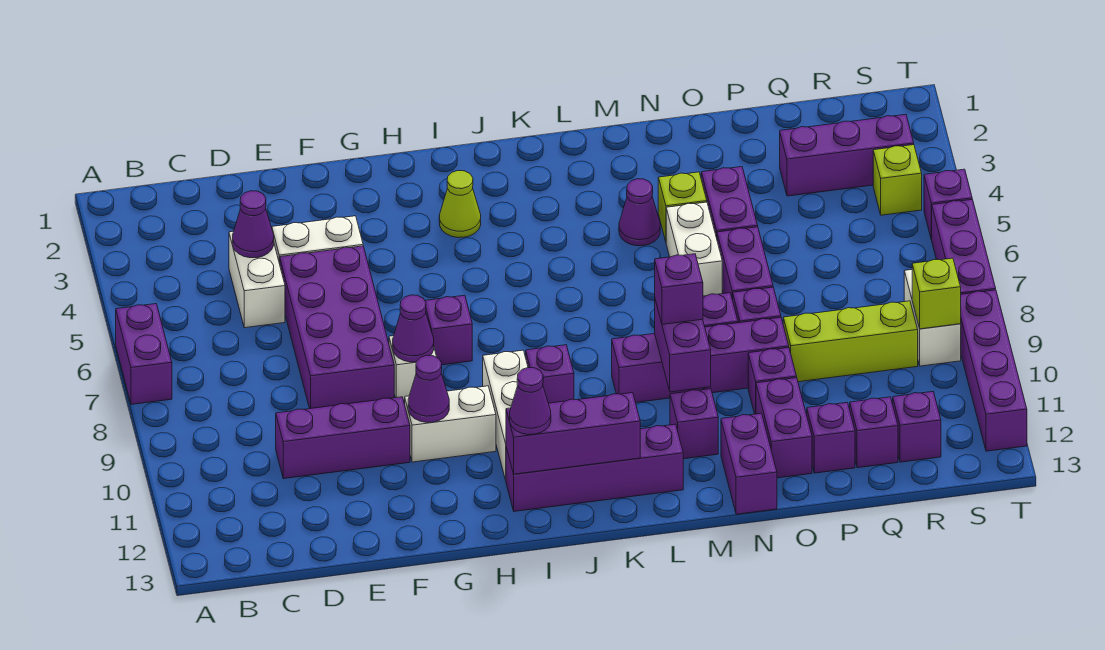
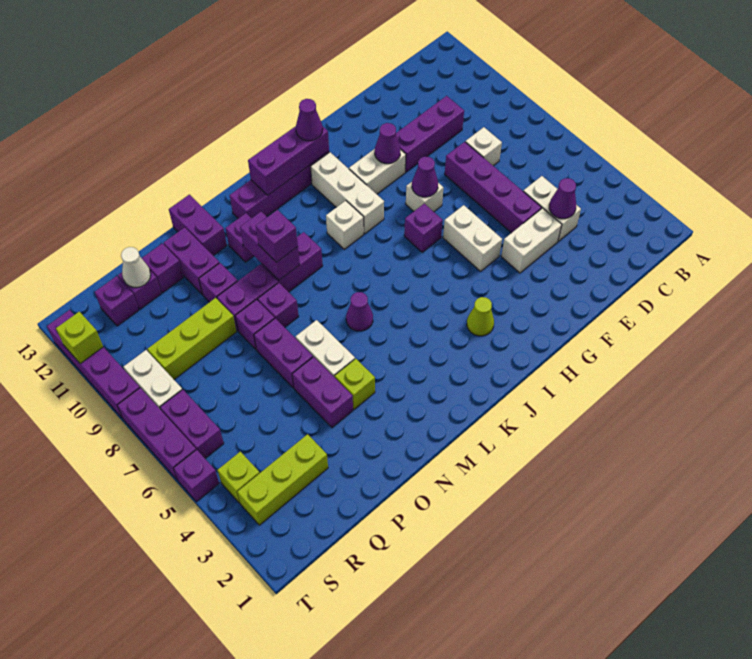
purple 1x2 brick [116,304,172,404] -> purple 1x2 brick moved to [160,389,224,458]
none -> white 1x1 brick [466,127,502,166]
purple 2x4 brick [280,246,394,409] -> purple 1x4 brick [445,142,541,233]
none -> white 1x2 brick [443,205,502,271]
purple 1x1 brick [526,345,574,403] -> white 1x1 brick [326,201,364,249]
purple 1x1 cone [619,179,660,246] -> purple 1x1 cone moved to [346,292,373,331]
purple 1x3 brick [780,114,914,196] -> lime 1x3 brick [237,434,328,525]
none -> white 1x1 cone [121,247,151,287]
lime 1x1 brick [912,258,961,329] -> lime 1x1 brick moved to [56,312,103,364]

